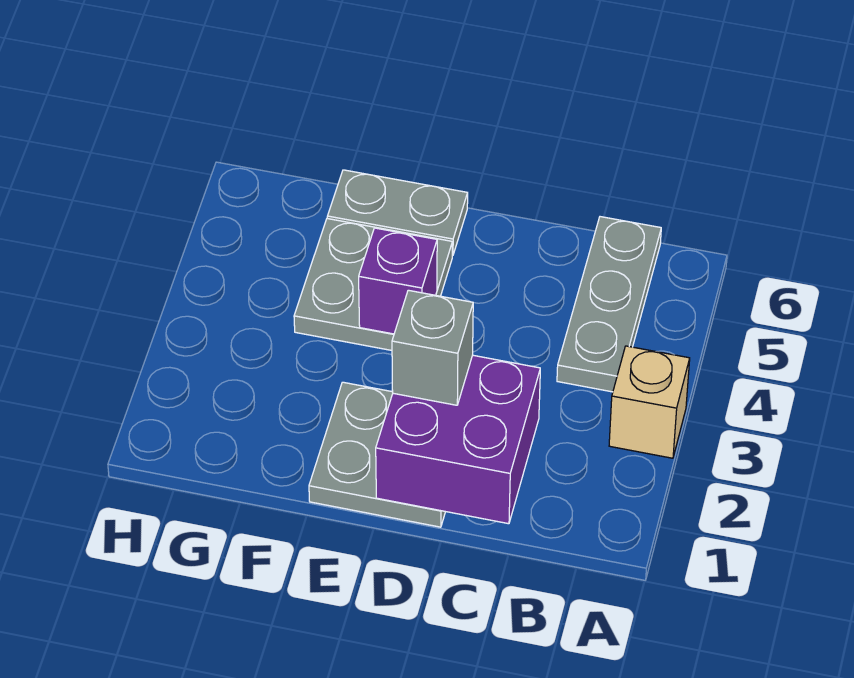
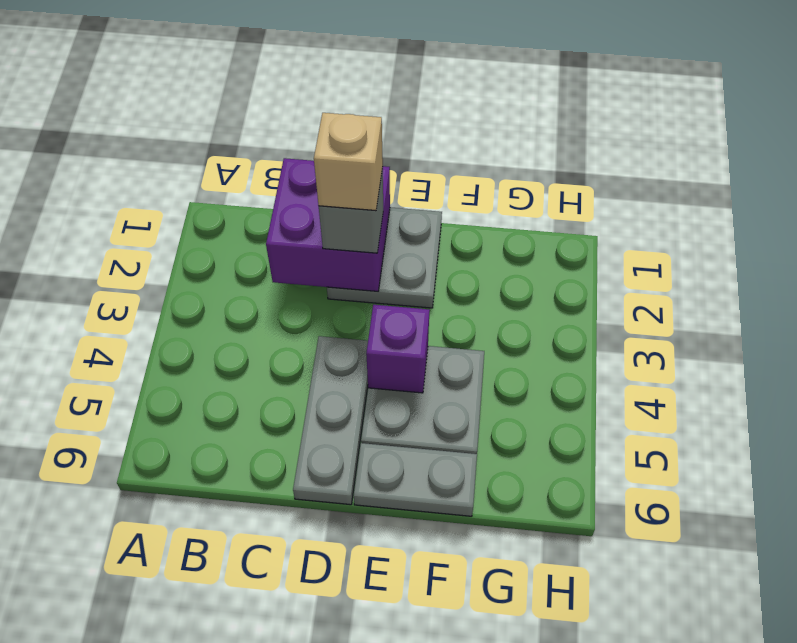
tan 1x1 brick [609,346,690,458] -> tan 1x1 brick moved to [314,113,383,211]
grey 1x3 plate [557,217,661,392] -> grey 1x3 plate moved to [293,336,368,505]

